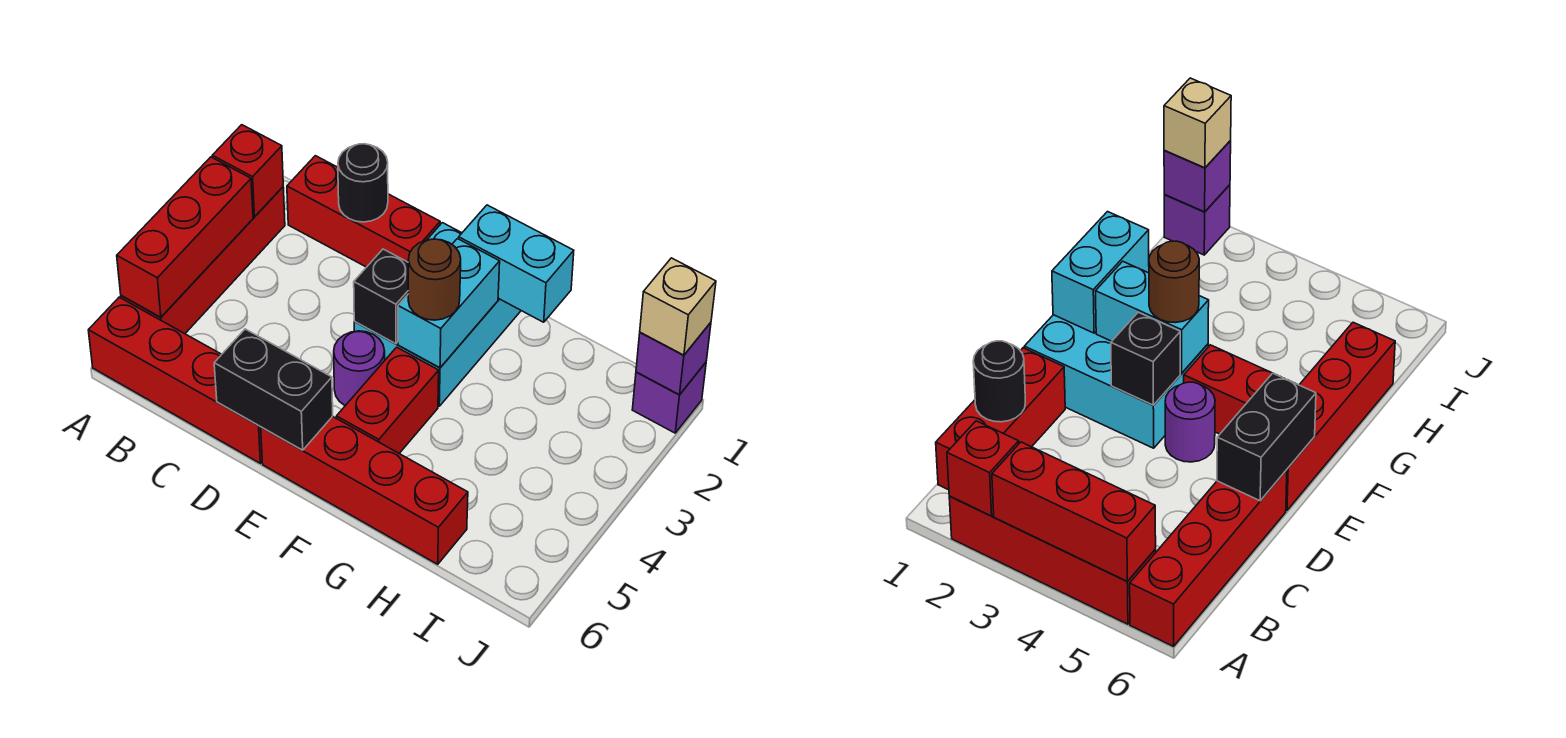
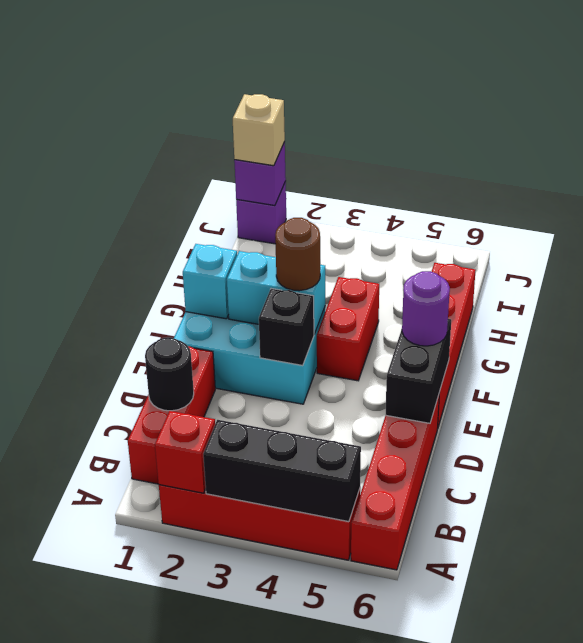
red 1x3 brick [117,157,253,317] -> black 1x3 brick [203,420,361,522]
purple 1x1 round brick [334,331,385,406] -> purple 1x1 round brick moved to [402,271,450,346]
cyan 1x2 brick [459,205,574,322] -> cyan 1x1 brick [183,244,237,319]
red 1x2 brick [336,347,439,453] -> red 1x2 brick turned to [317,277,379,381]

